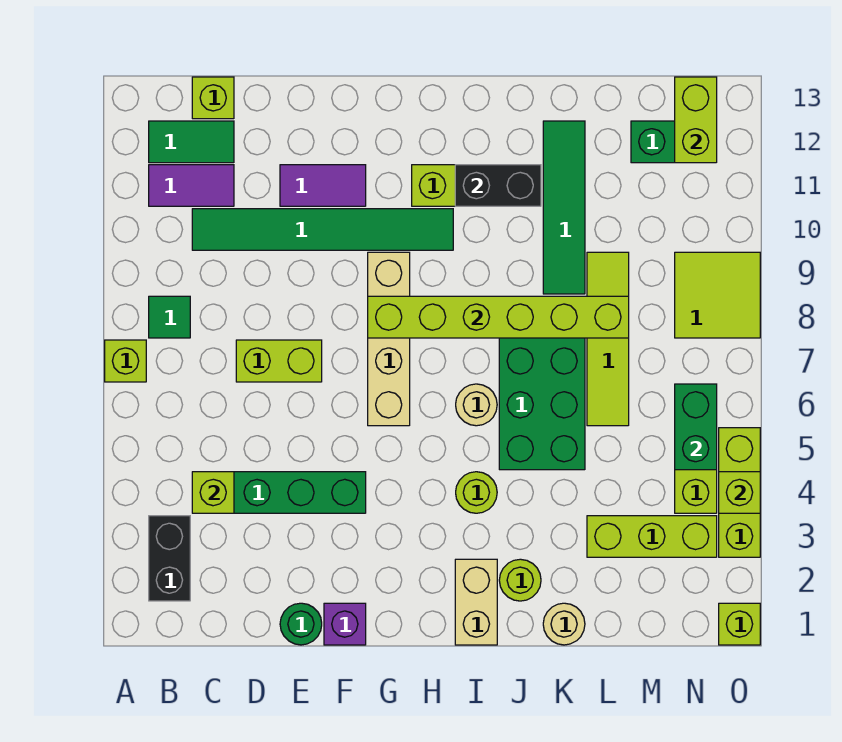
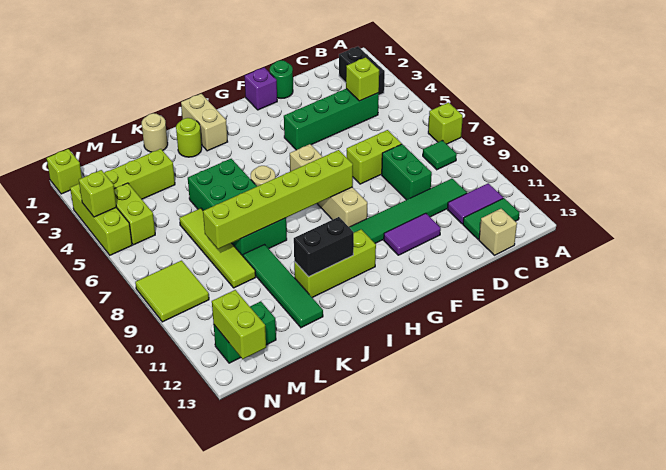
lime 1x1 brick [192,77,234,119] -> tan 1x1 brick [479,209,517,255]
lime 1x1 round brick [456,472,497,513] -> none
green 1x2 brick [675,384,717,470] -> green 1x2 brick moved to [382,144,432,200]

